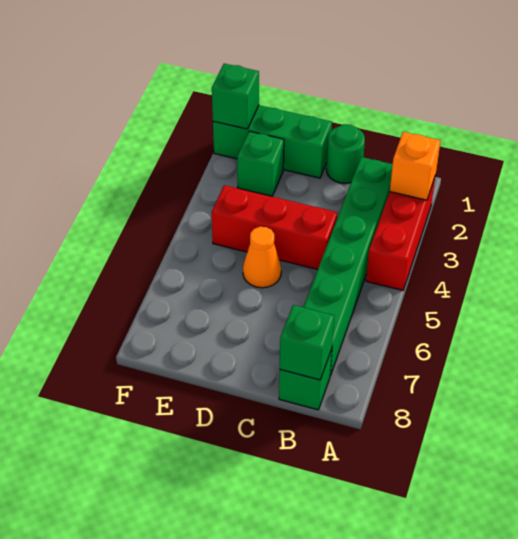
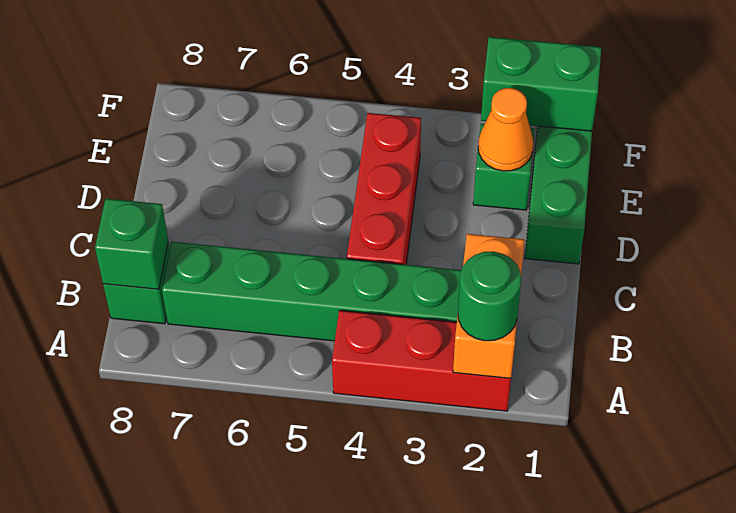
orange 1x1 brick [390,132,441,200] -> orange 1x2 brick [453,234,525,378]
green 1x1 round brick [326,124,365,183] -> green 1x1 round brick moved to [458,251,521,341]
orange 1x1 cone [243,227,281,288] -> orange 1x1 cone moved to [478,88,533,171]
green 1x1 brick [212,64,259,129] -> green 1x2 brick [481,37,601,131]

